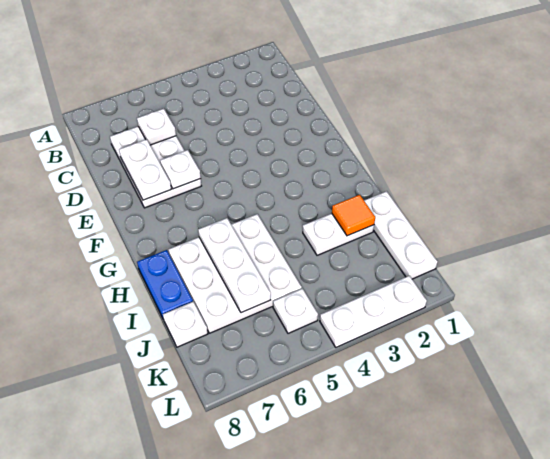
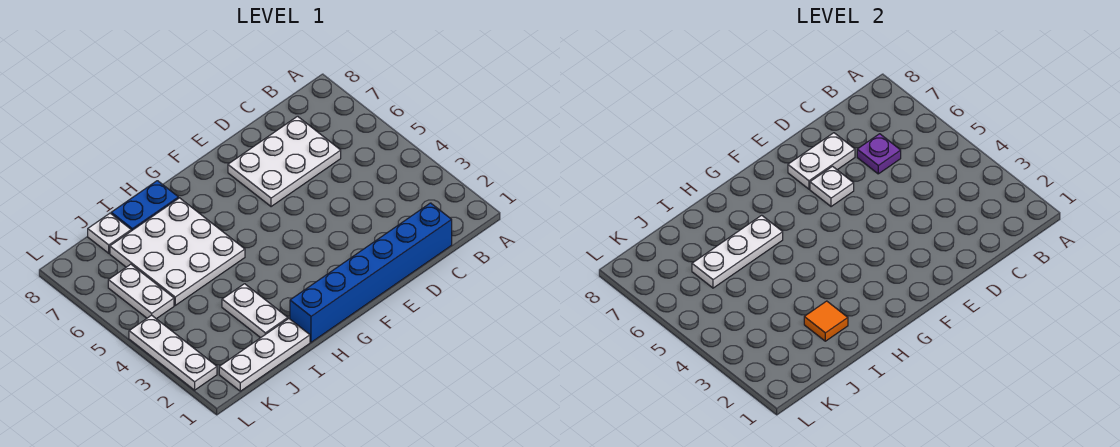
none -> blue 1x6 brick [290,203,452,342]
white 1x1 plate [137,109,176,145] -> purple 1x1 plate [857,134,901,174]
white 1x1 plate [273,289,318,333] -> white 1x2 plate [108,264,174,319]

